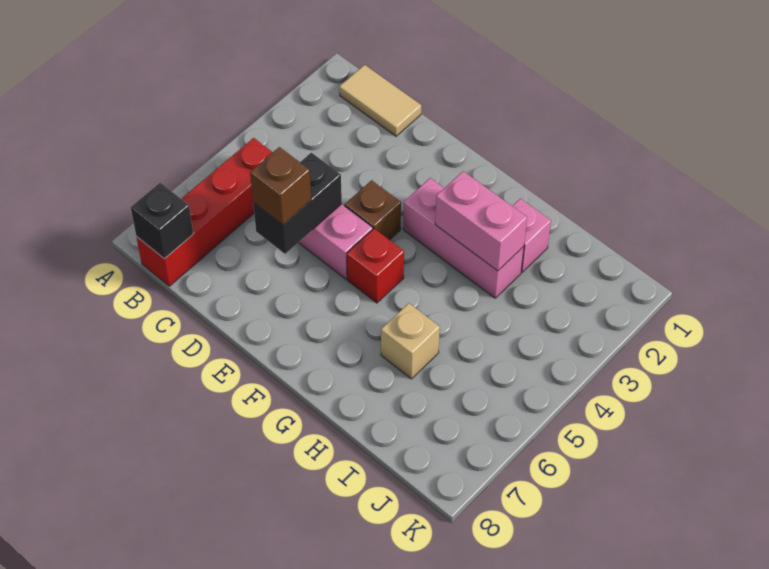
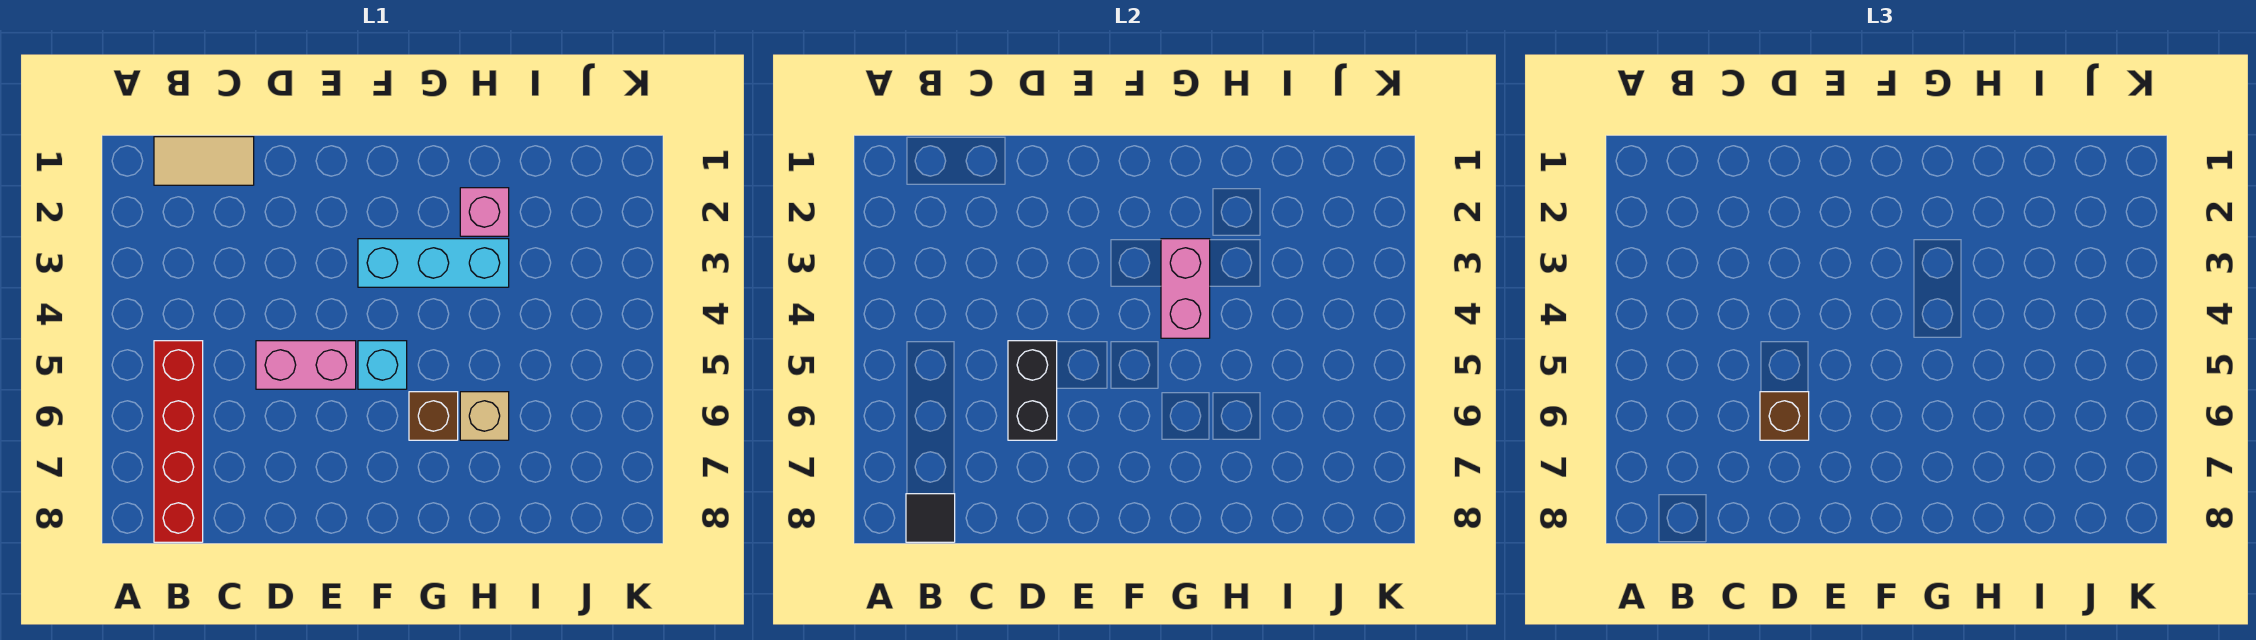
black 1x1 brick [131,183,193,259] -> black 1x1 tile [906,494,955,542]
brown 1x1 brick [345,180,401,240] -> brown 1x1 brick moved to [409,392,458,440]
pink 1x3 brick [403,178,524,298] -> cyan 1x3 brick [358,239,509,287]
red 1x1 brick [347,229,404,303] -> cyan 1x1 brick [358,341,407,389]
pink 1x2 brick [435,171,527,271] -> pink 1x2 brick turned to [1161,239,1210,338]

